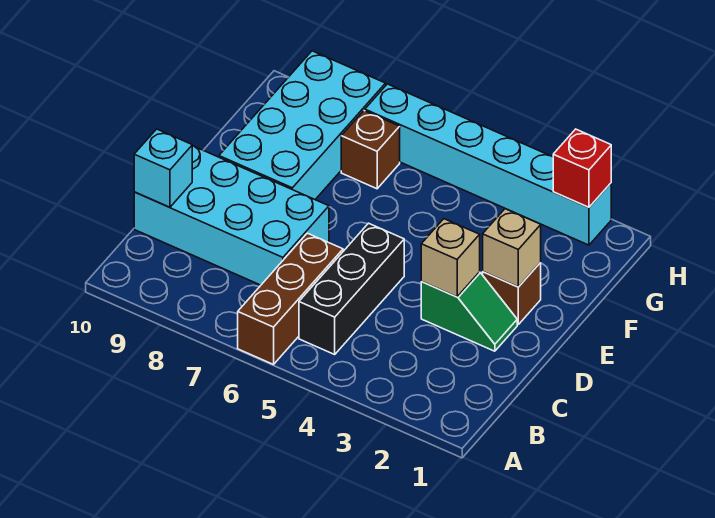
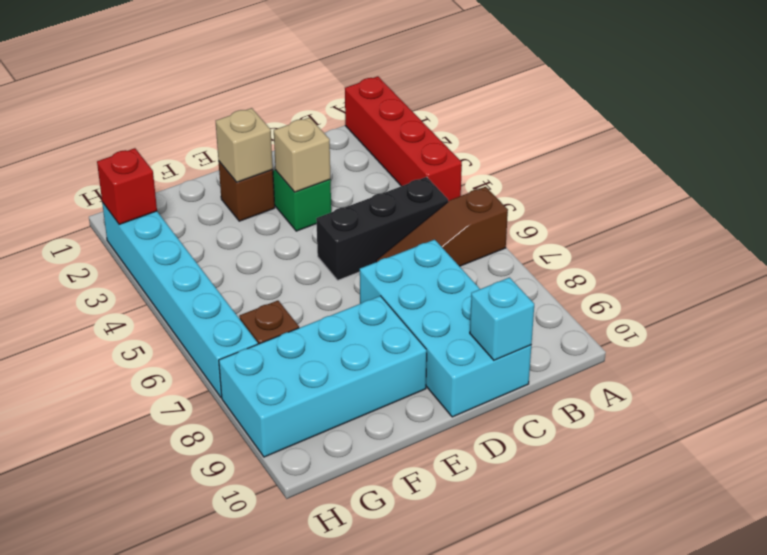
none -> red 1x4 brick [345,76,462,201]
brown 1x3 brick [238,233,343,365] -> brown 1x3 slope [376,187,508,266]

